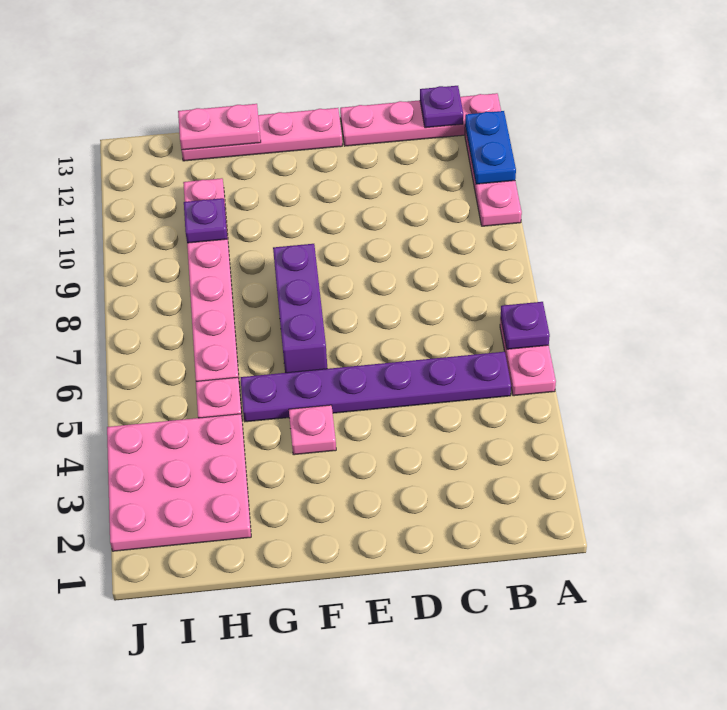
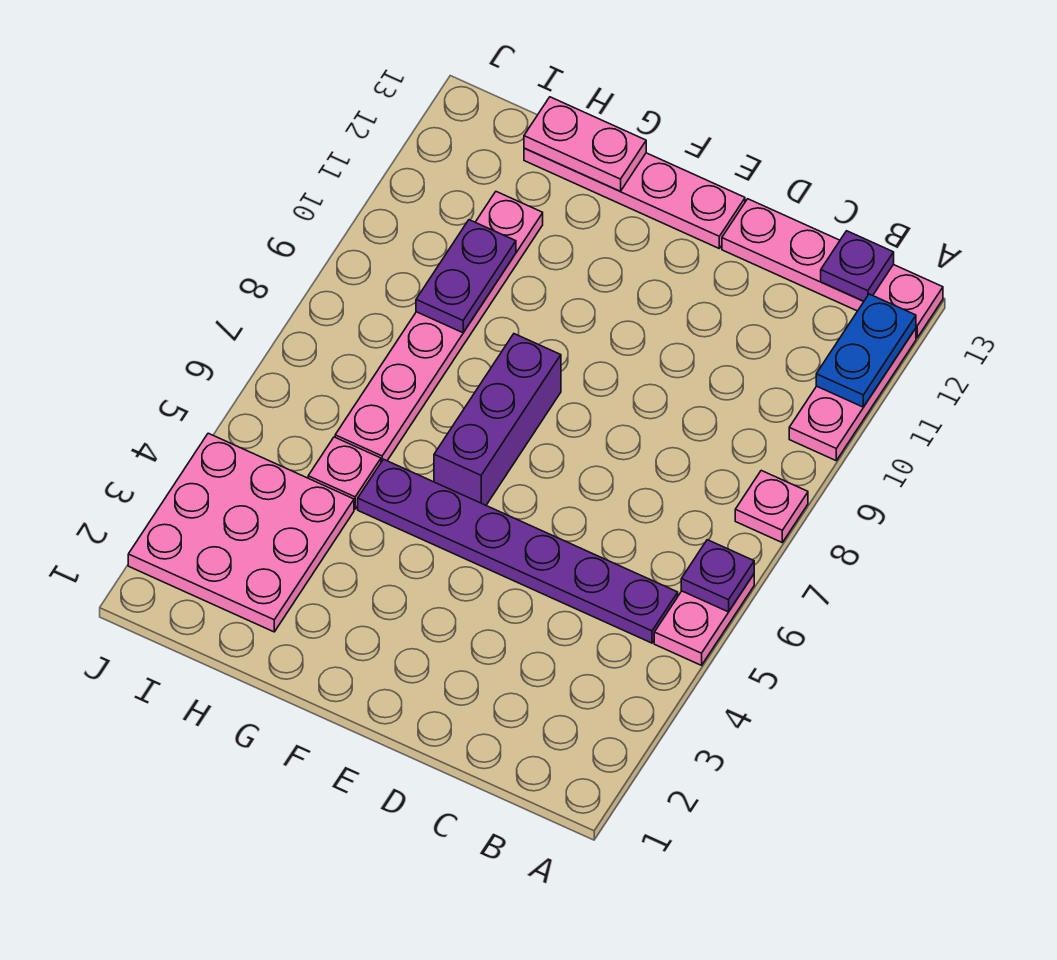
pink 1x1 plate [289,405,336,455] -> pink 1x1 plate moved to [735,471,808,542]
purple 1x1 plate [184,198,227,243] -> purple 1x2 plate [416,220,516,333]

